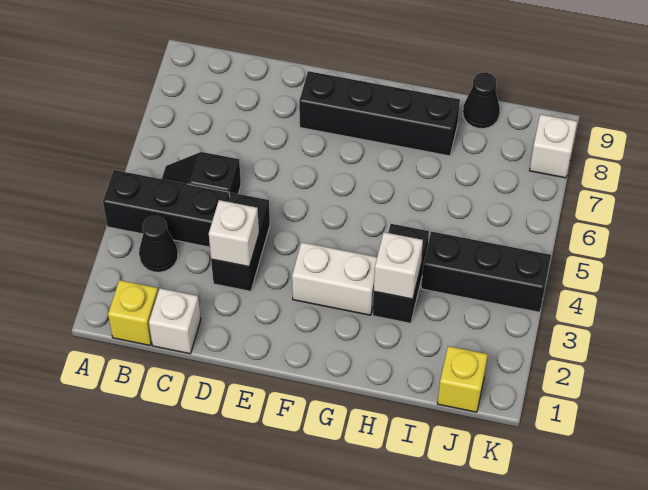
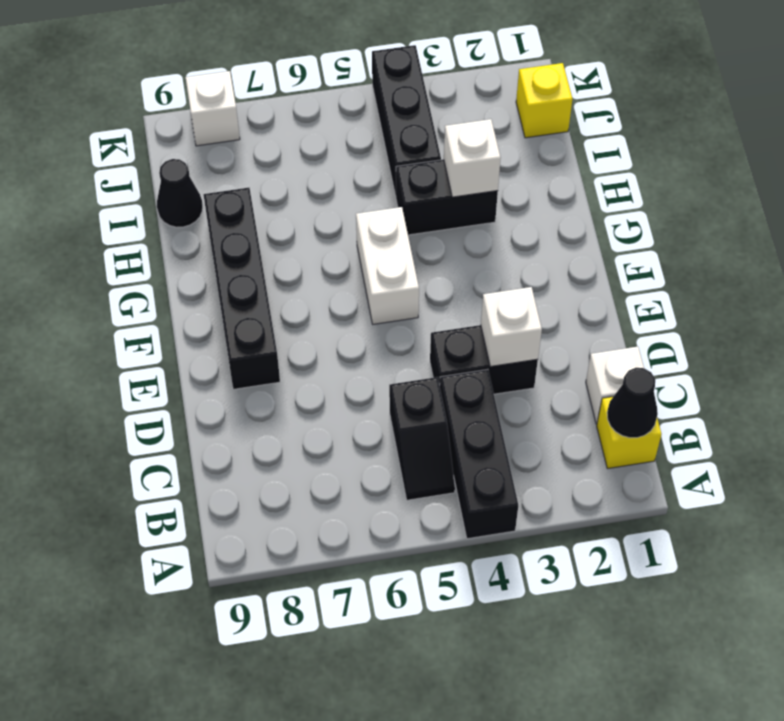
black 1x1 cone [139,216,178,272] -> black 1x1 cone moved to [607,368,658,438]
white 1x2 brick [292,242,377,315] -> white 1x2 brick moved to [356,207,419,324]

